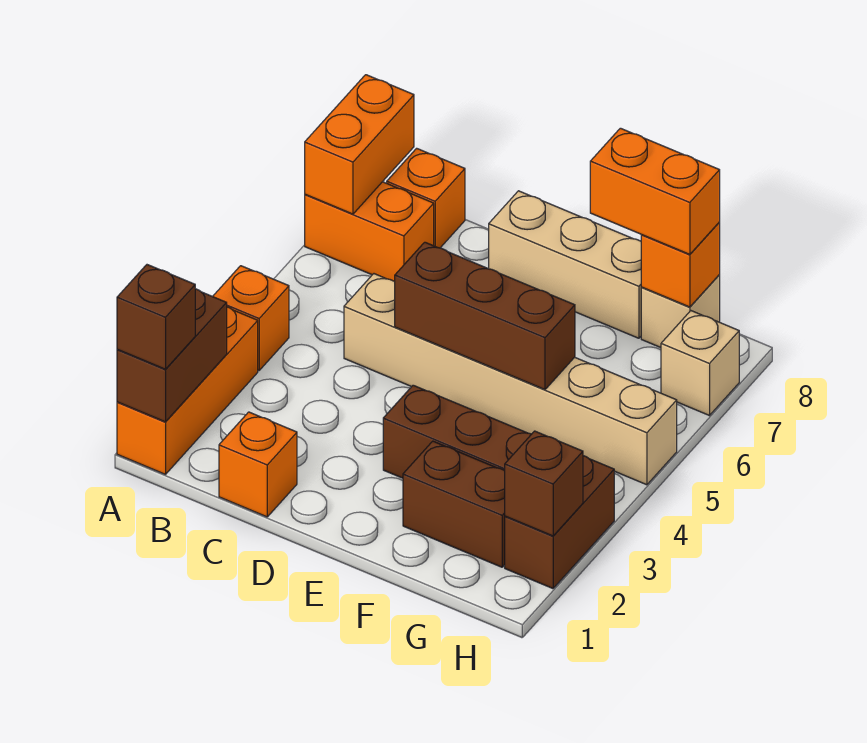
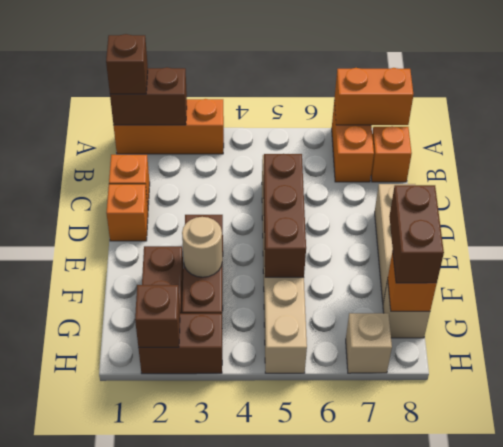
orange 1x1 brick [213,266,289,370] -> orange 1x1 brick moved to [106,184,148,241]
none -> tan 1x1 round brick [182,217,222,277]
orange 1x2 brick [590,128,720,254] -> brown 1x2 brick [389,185,444,283]

